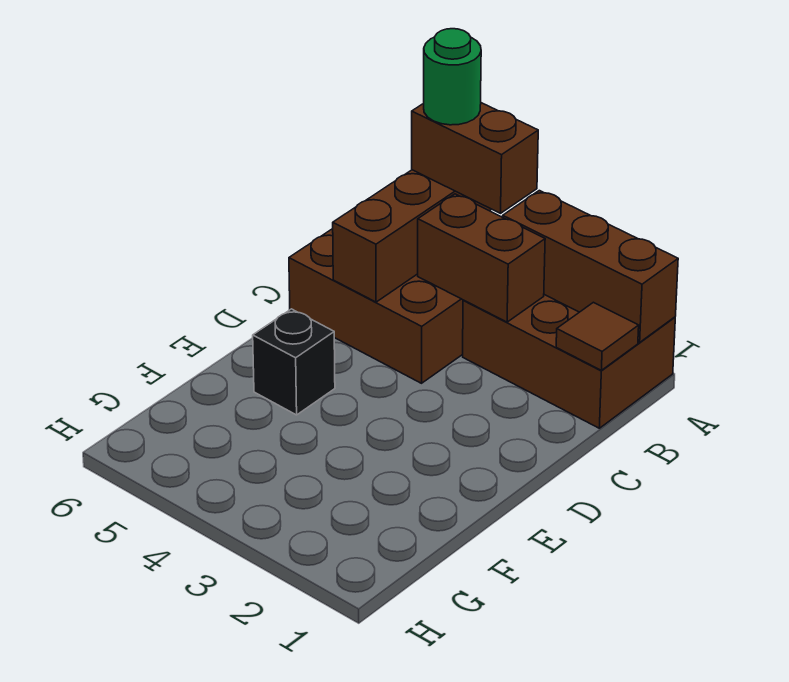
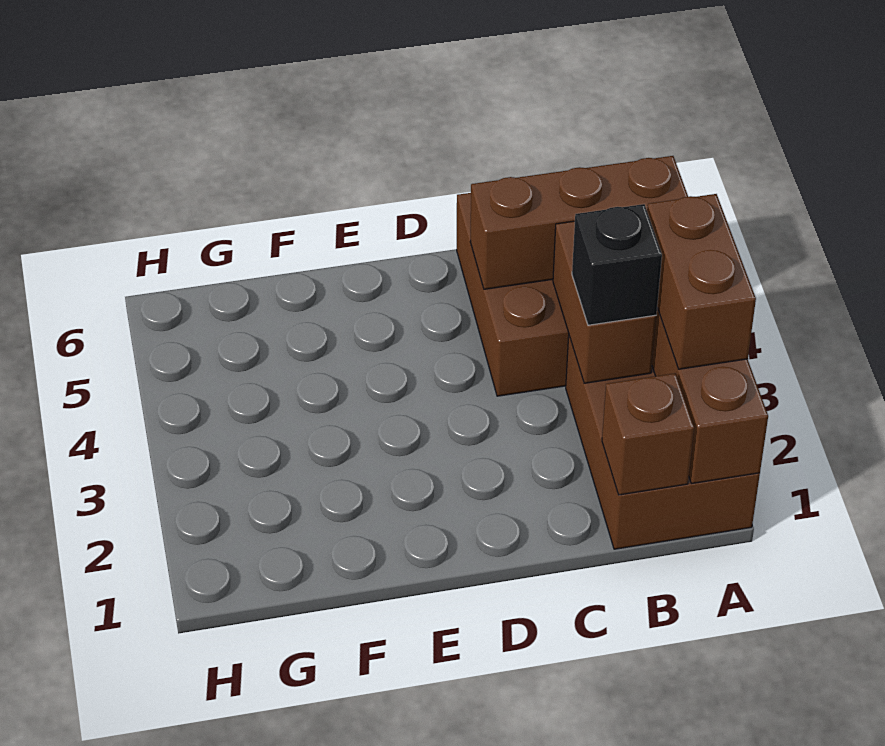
brown 1x2 brick [412,103,538,213] -> brown 1x2 brick moved to [647,194,756,369]
green 1x1 round brick [424,29,481,125] -> none
brown 1x1 tile [556,302,639,370] -> brown 1x1 brick [602,373,694,495]
black 1x1 brick [253,309,335,415] -> black 1x1 brick moved to [572,204,662,325]

